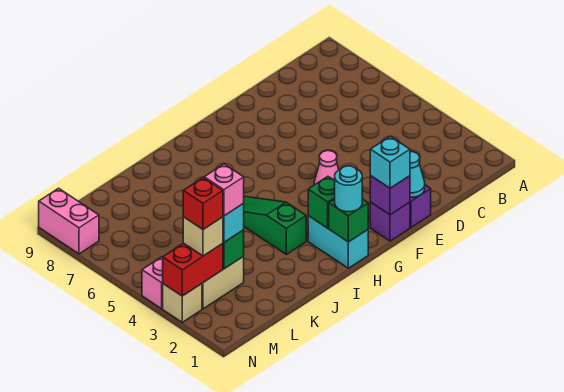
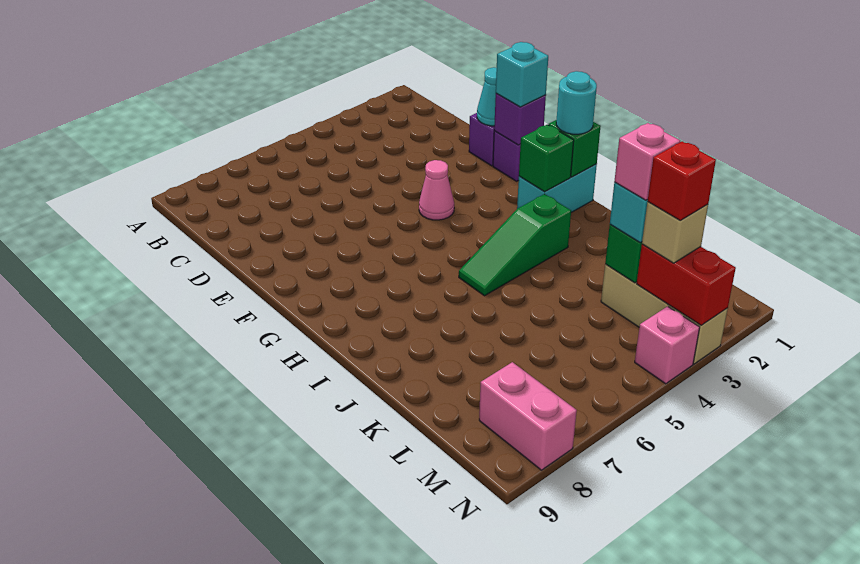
pink 1x2 brick [39,188,99,254] -> pink 1x2 brick turned to [479,362,577,470]

